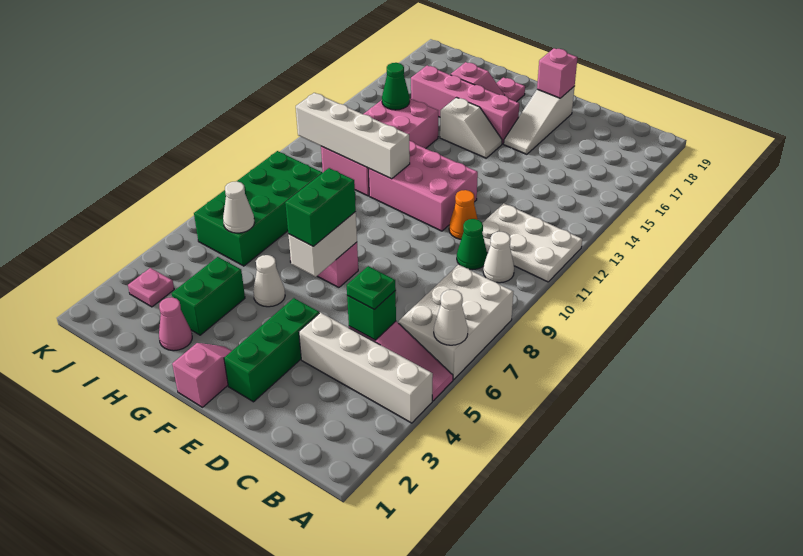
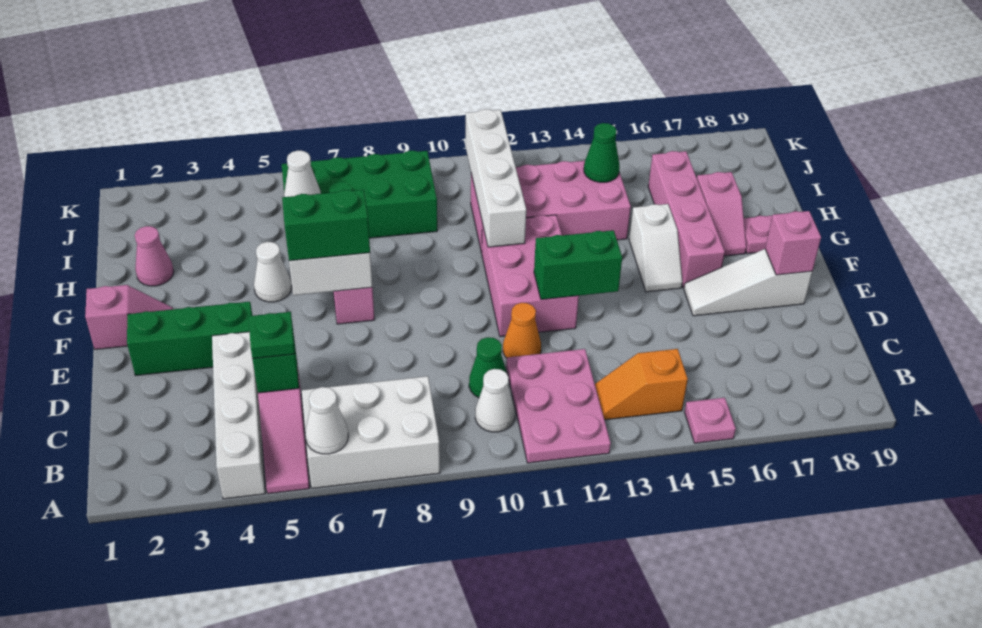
white 2x3 plate [482,203,582,282] -> pink 2x3 plate [507,349,611,463]
none -> orange 1x2 slope [595,349,688,420]
green 1x2 brick [172,257,245,335] -> green 1x2 brick moved to [534,230,622,300]
pink 1x1 plate [128,268,174,307] -> pink 1x1 plate moved to [685,398,736,443]

